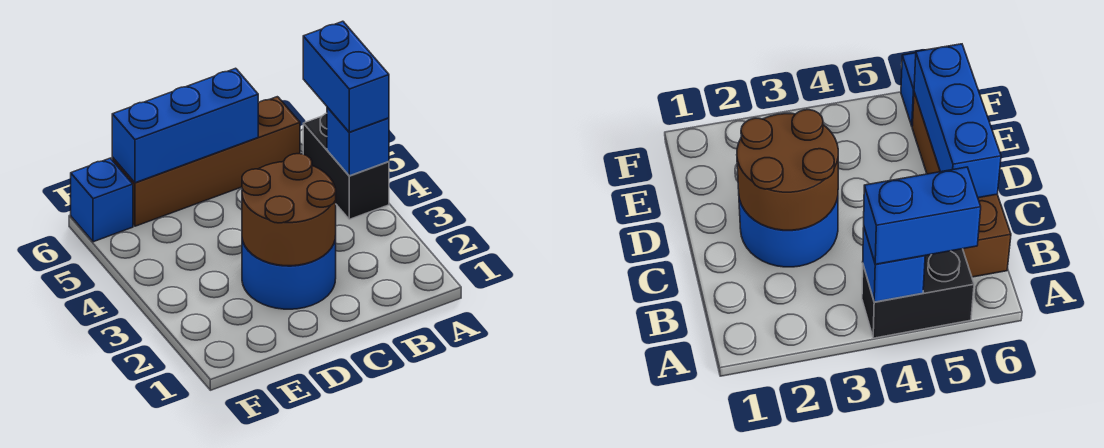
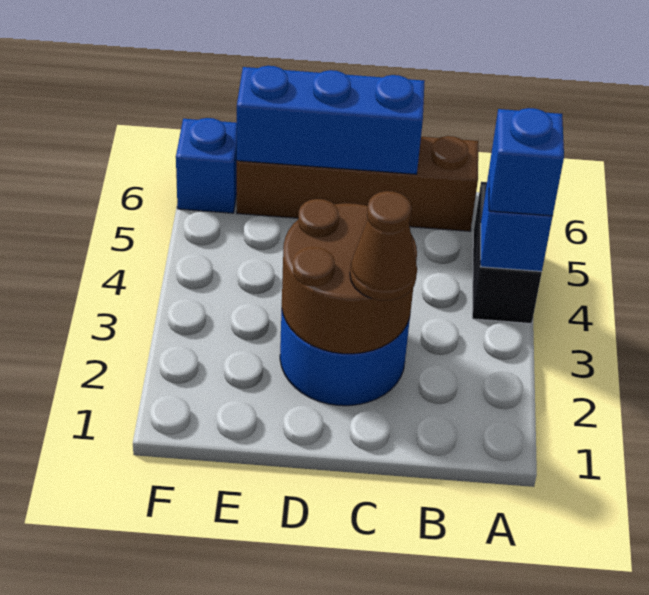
blue 1x2 brick [303,21,389,132] -> blue 1x1 brick [489,108,564,216]
none -> brown 1x1 cone [350,191,417,301]

